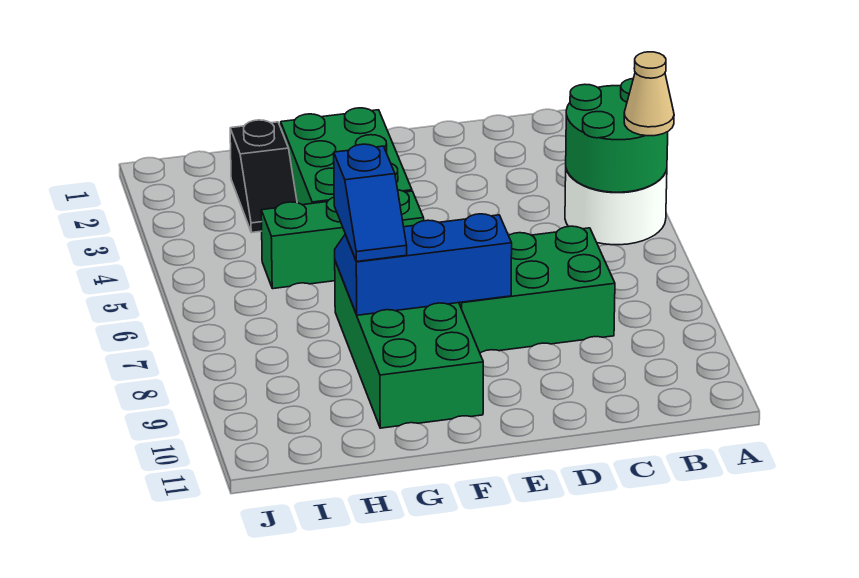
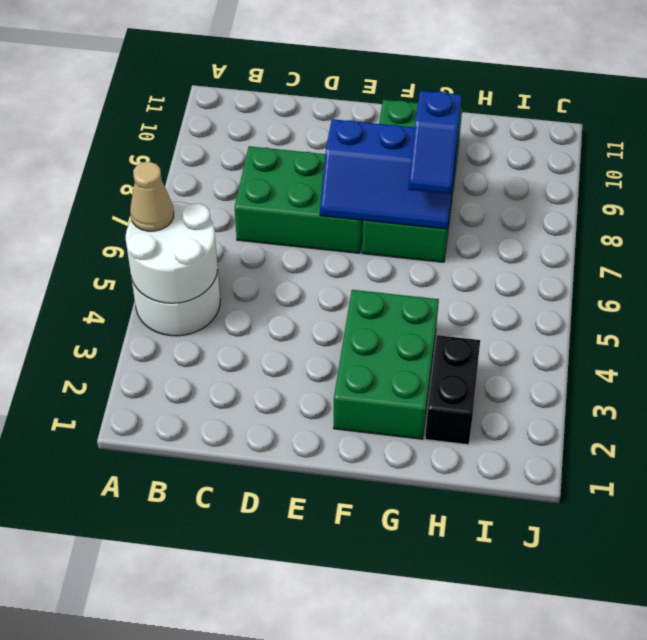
green 2x2 round brick [566,79,668,192] -> white 2x2 round brick [126,201,218,303]
green 1x3 brick [261,190,424,289] -> none
blue 1x2 slope [334,144,407,262] -> blue 1x2 slope turned to [408,91,462,194]
black 1x2 slope [230,120,297,233] -> black 1x2 brick [425,335,480,445]

